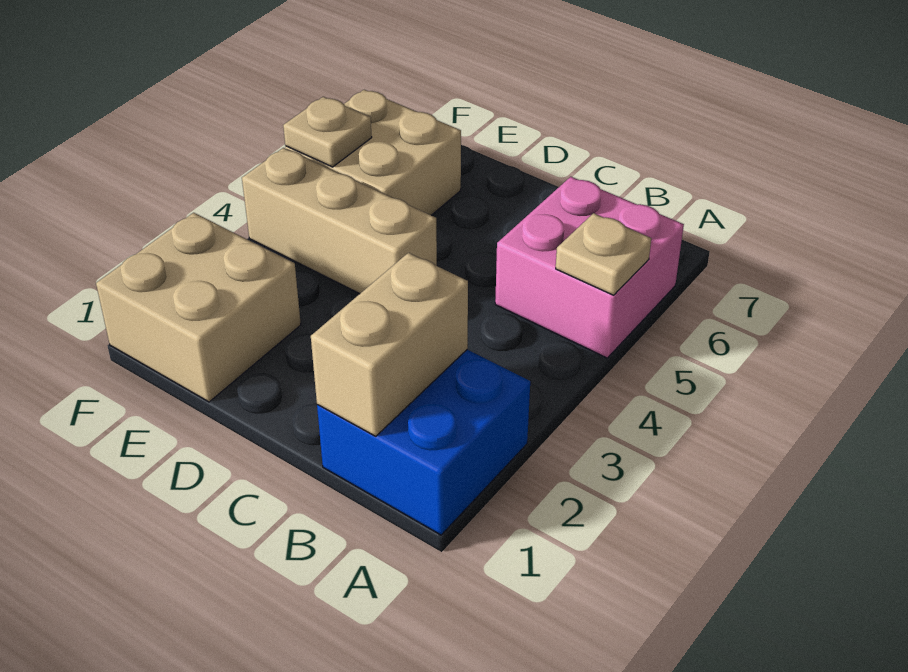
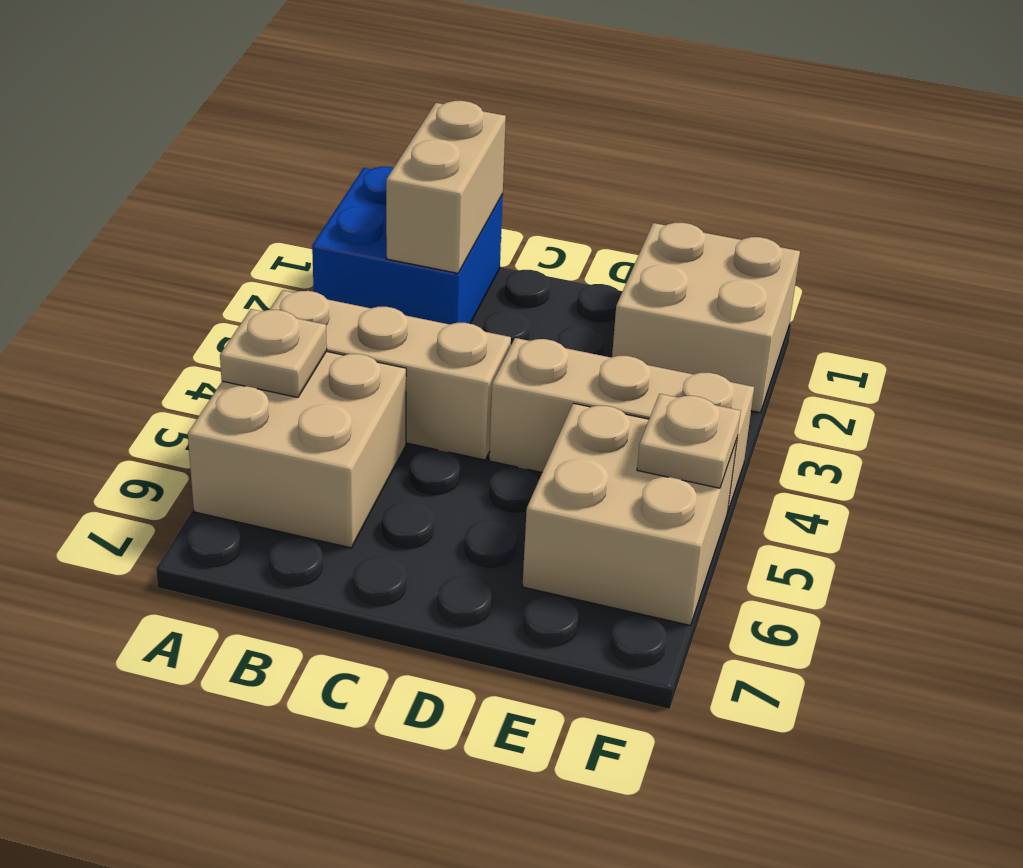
none -> tan 1x3 brick [270,290,511,460]
pink 2x2 brick [495,177,684,358] -> tan 2x2 brick [188,352,406,548]

